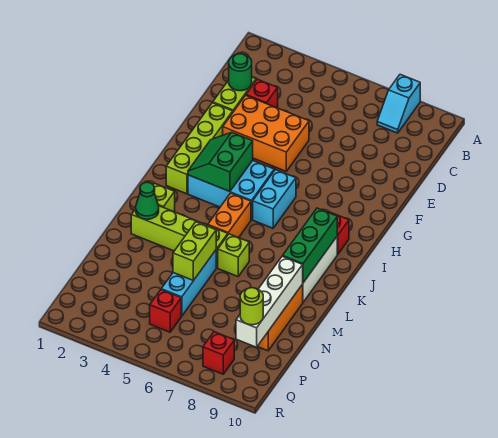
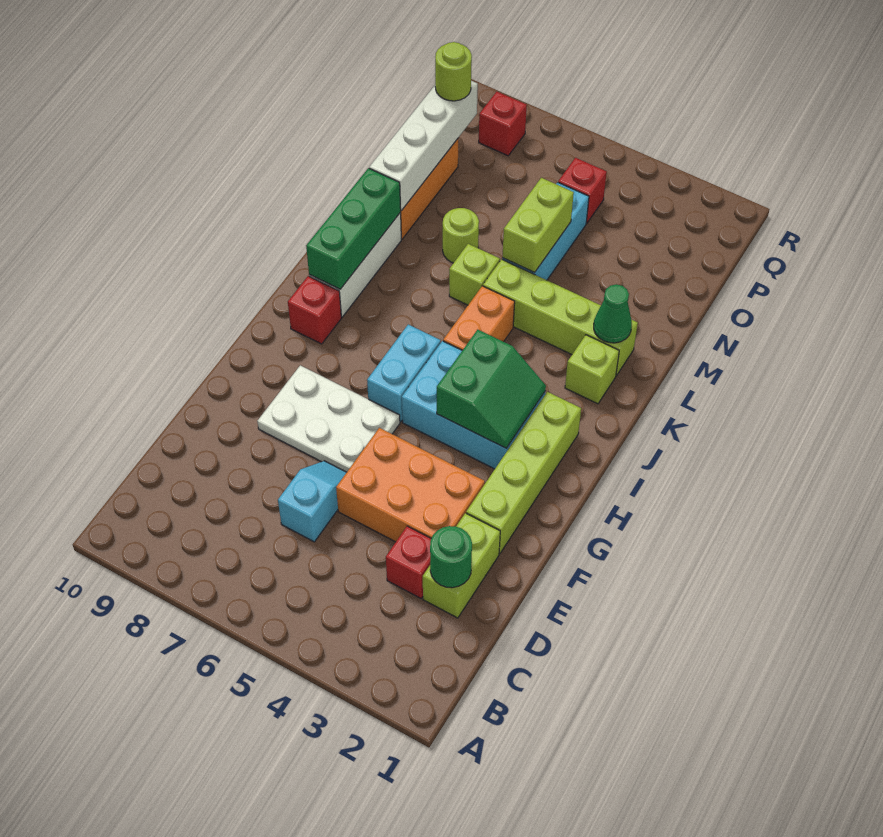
cyan 1x2 slope [377,74,420,133] -> cyan 1x2 slope moved to [278,461,347,542]
none -> white 2x3 plate [257,365,400,472]
none -> lime 1x1 round brick [443,208,479,263]

